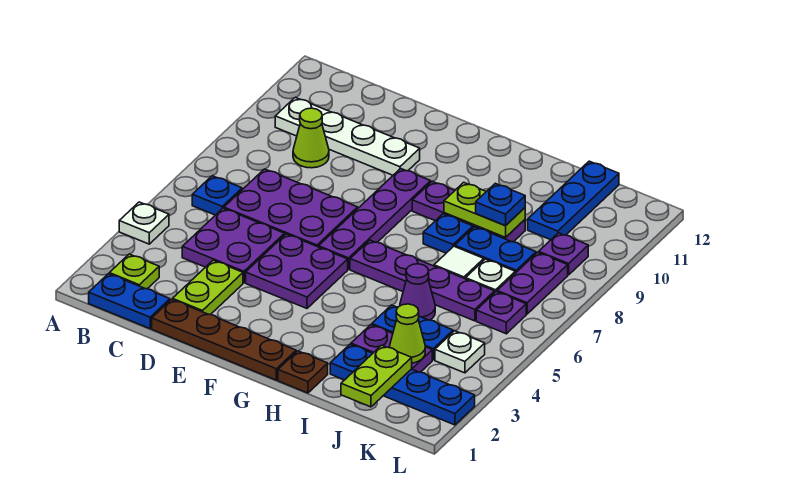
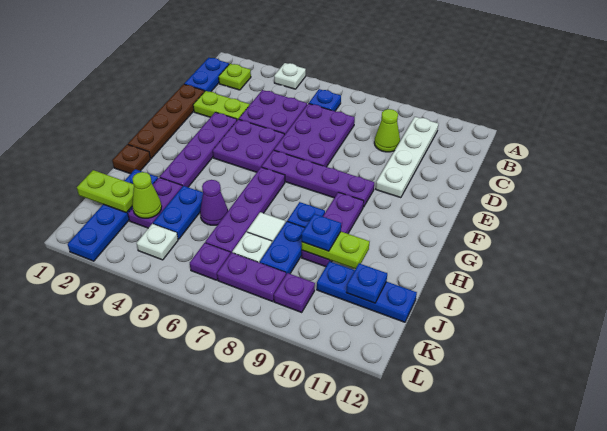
none -> purple 1x4 plate [160,112,237,187]
lime 1x2 plate [444,182,525,238] -> lime 1x2 plate turned to [302,232,369,269]
none -> blue 1x1 plate [347,263,387,303]

